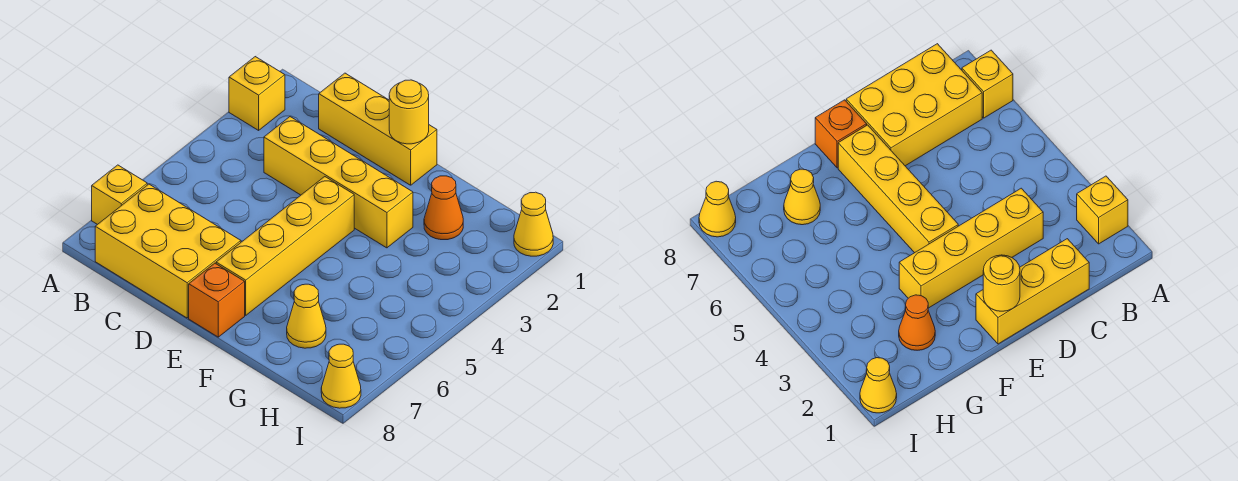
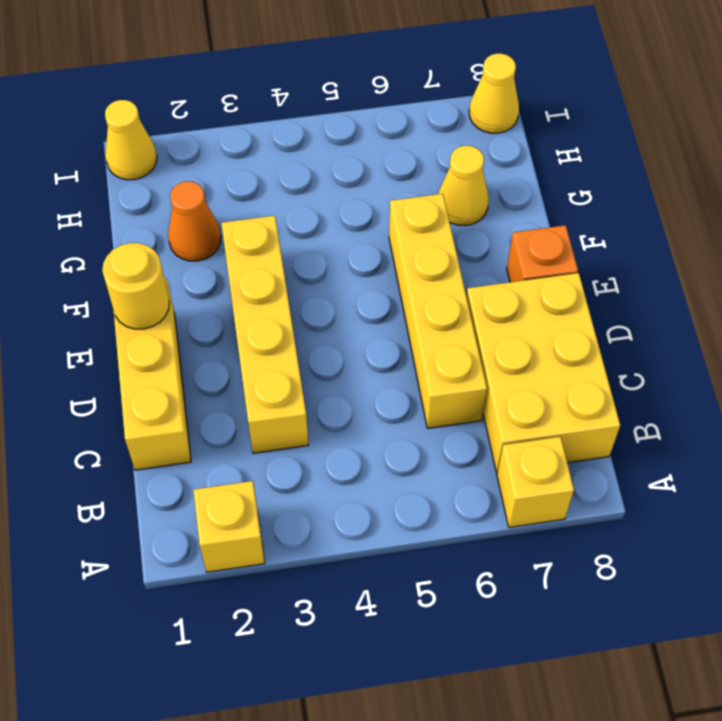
yellow 1x4 brick [216,177,354,315] -> yellow 1x4 brick turned to [389,194,487,428]

